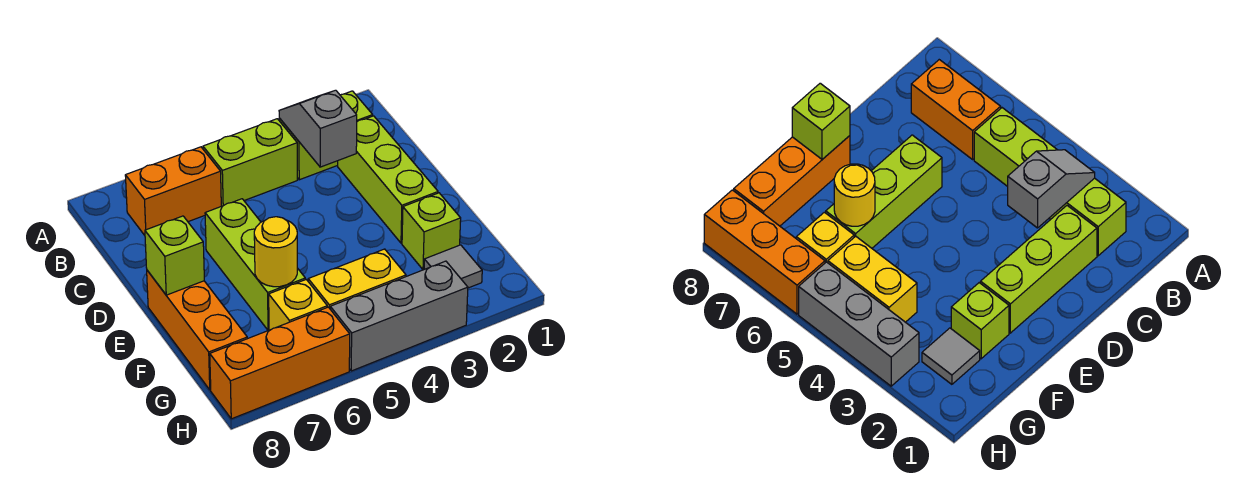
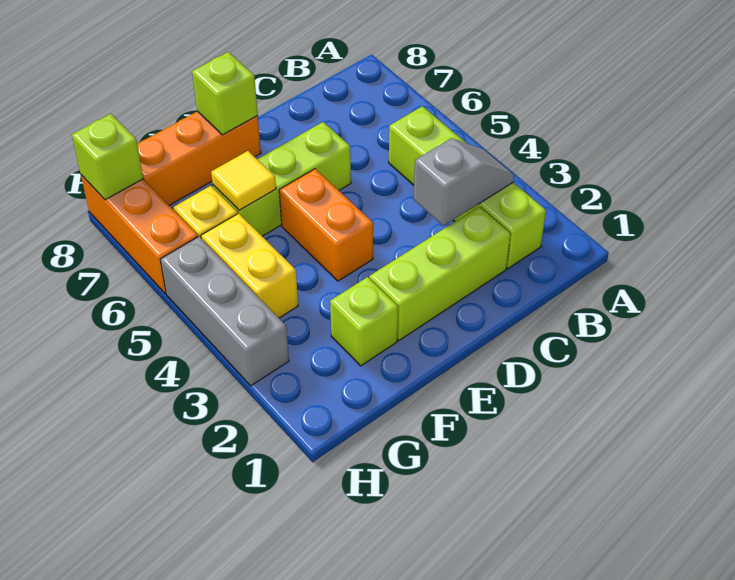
orange 1x2 brick [125,147,221,235] -> orange 1x2 brick moved to [279,169,373,281]
yellow 1x1 round brick [254,217,297,287] -> yellow 1x1 tile [211,151,276,210]
grey 1x1 tile [424,245,482,288] -> none
none -> lime 1x1 brick [72,114,143,200]

